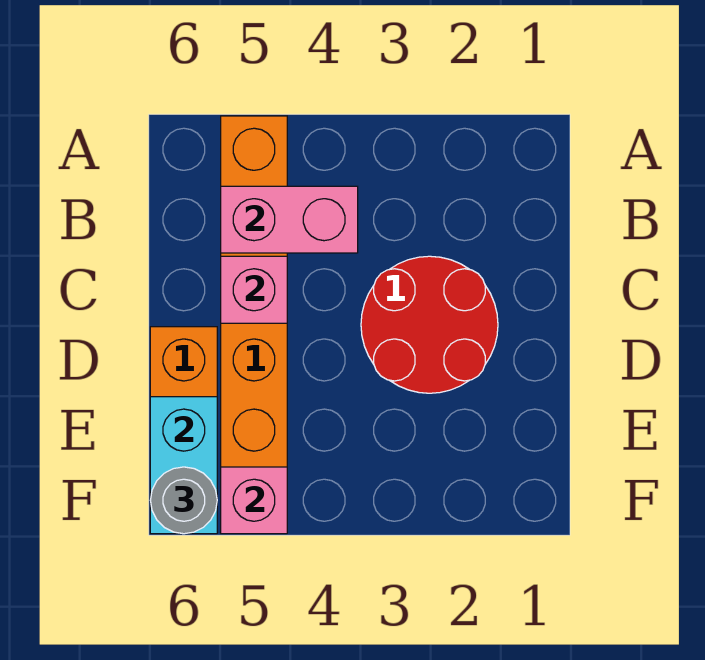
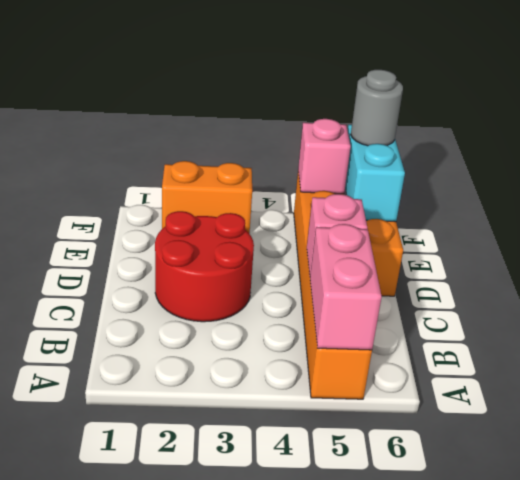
pink 1x2 brick [221,186,358,253] -> pink 1x2 brick turned to [310,224,382,350]
none -> orange 1x2 brick [162,161,252,234]

